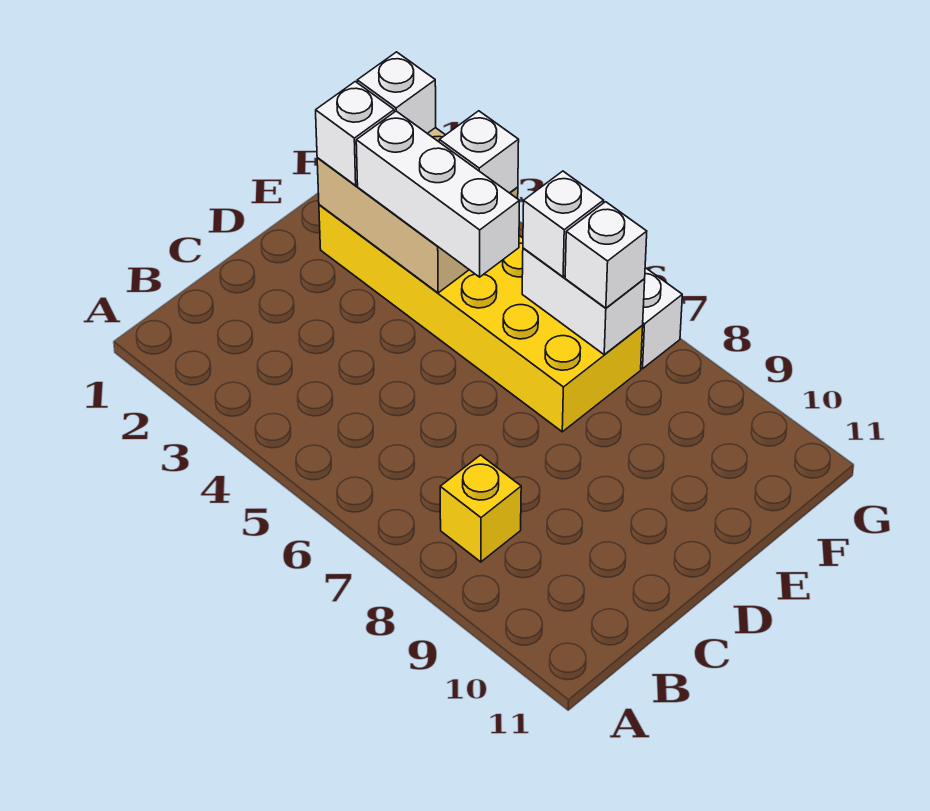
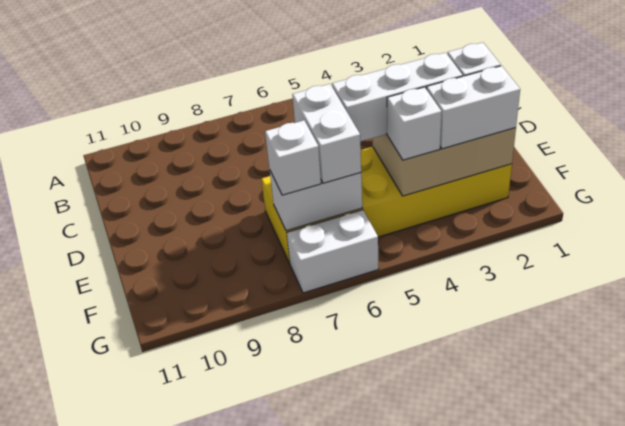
yellow 1x1 brick [440,455,521,562] -> none
white 1x1 brick [357,52,436,133] -> white 1x2 brick [426,66,520,149]
white 1x1 brick [523,171,604,277] -> white 1x2 brick [292,84,361,183]

